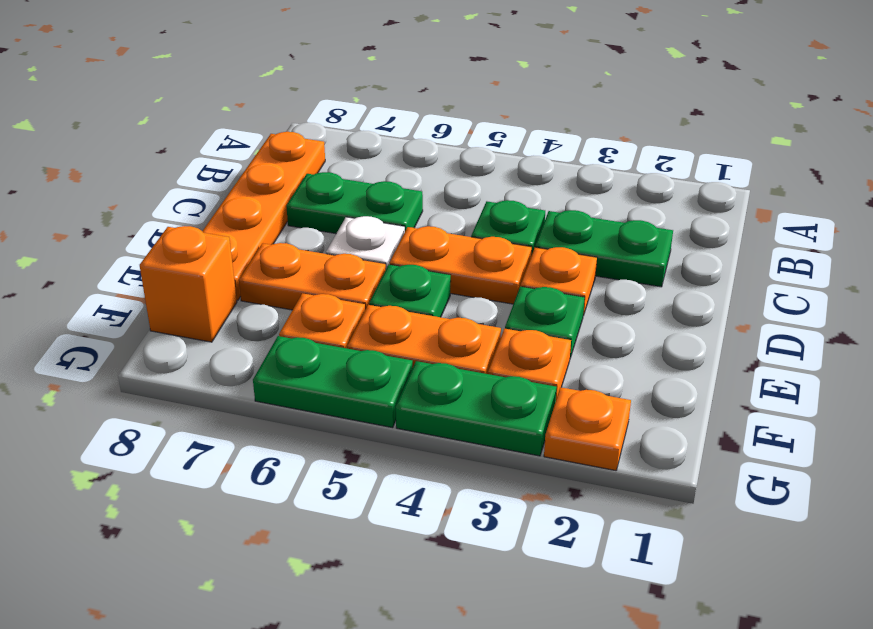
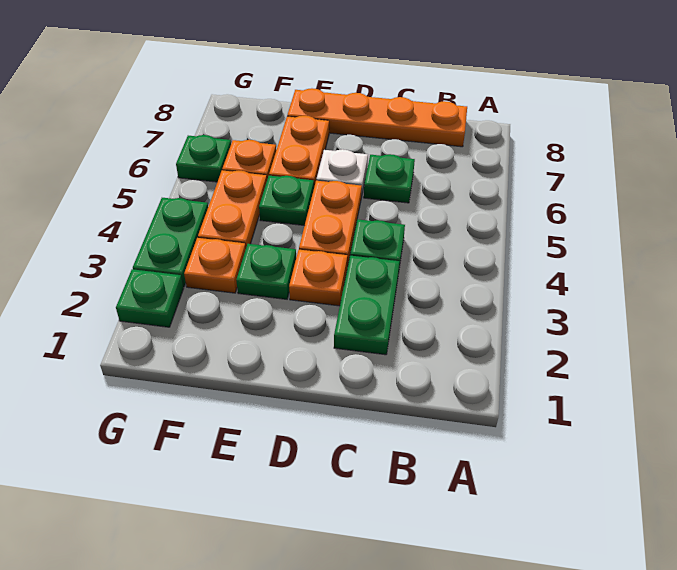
green 1x2 plate [286,172,423,234] -> green 1x1 plate [364,154,415,203]
orange 1x1 brick [140,226,237,342] -> none
orange 1x1 plate [544,387,631,471] -> green 1x1 plate [116,269,183,327]
green 1x2 plate [253,336,413,428] -> green 1x1 plate [176,135,231,182]

